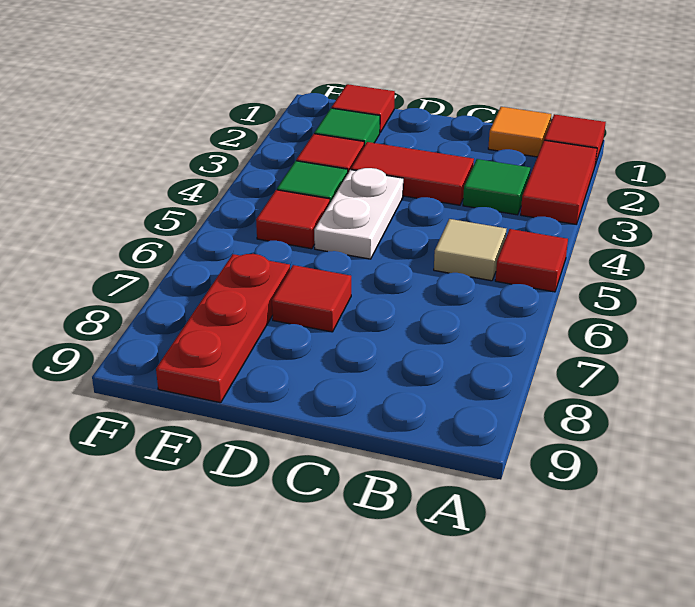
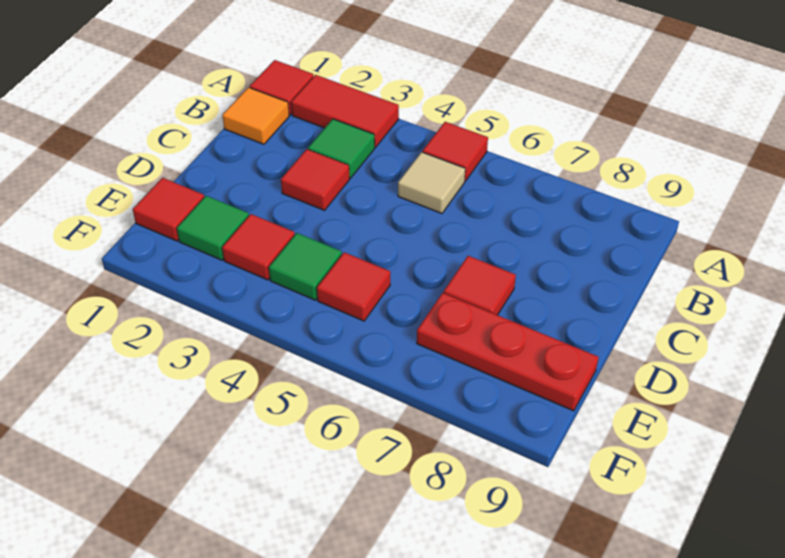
red 1x2 tile [351,142,474,205] -> red 1x1 tile [281,149,350,210]
white 1x2 plate [314,168,403,259] -> none

